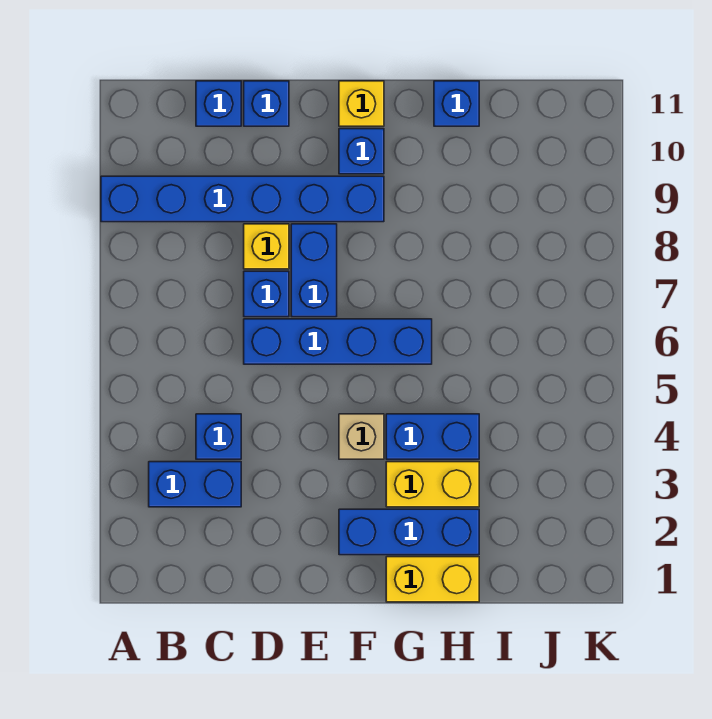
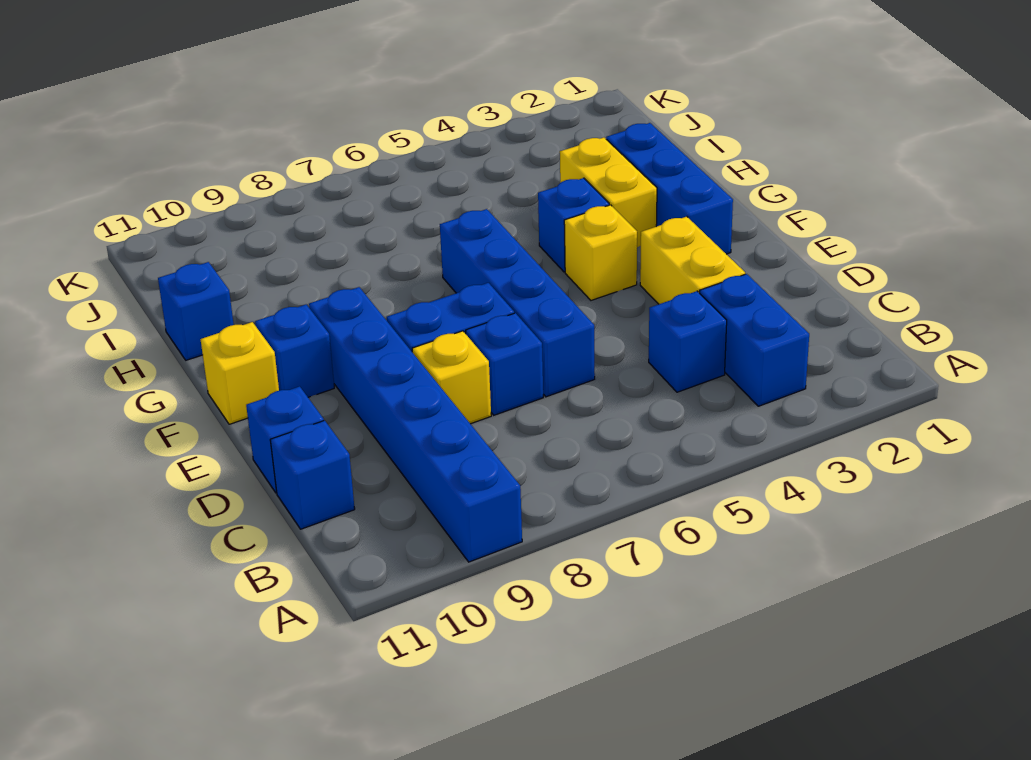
tan 1x1 brick [339,414,384,459] -> yellow 1x1 brick [564,205,637,300]
yellow 1x2 brick [386,557,479,602] -> yellow 1x2 brick moved to [640,217,745,304]
blue 1x2 brick [386,414,479,459] -> blue 1x1 brick [538,178,609,272]

